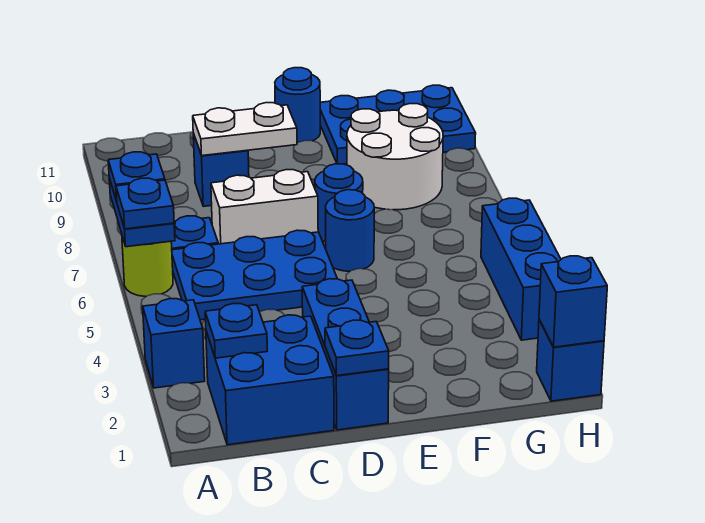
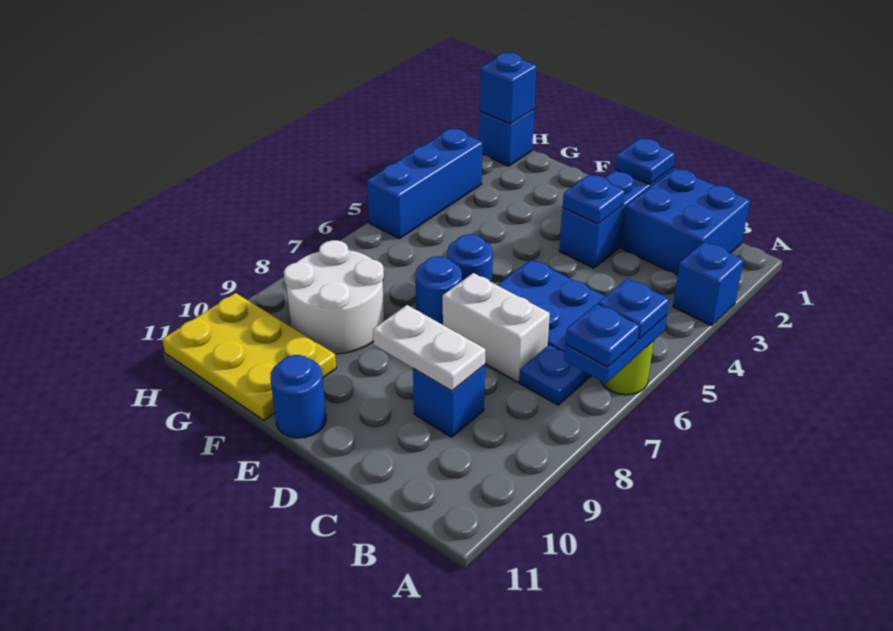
blue 1x1 plate [205,304,267,358] -> blue 1x1 plate moved to [563,175,625,224]
blue 2x3 plate [320,85,476,164] -> yellow 2x3 plate [162,293,336,420]

